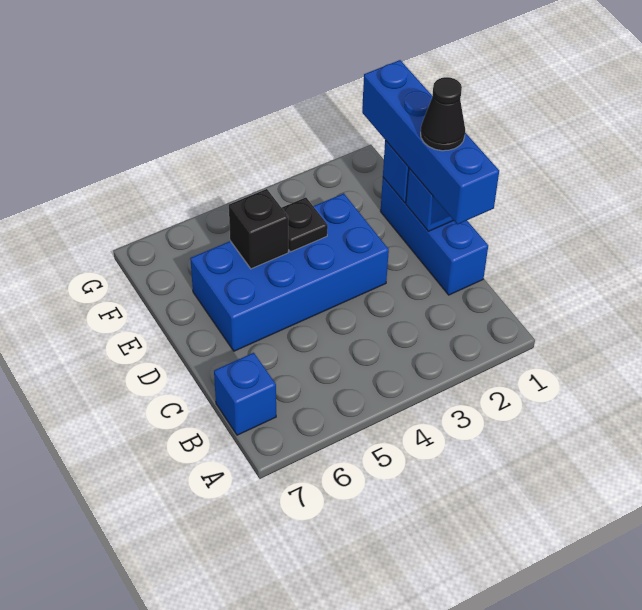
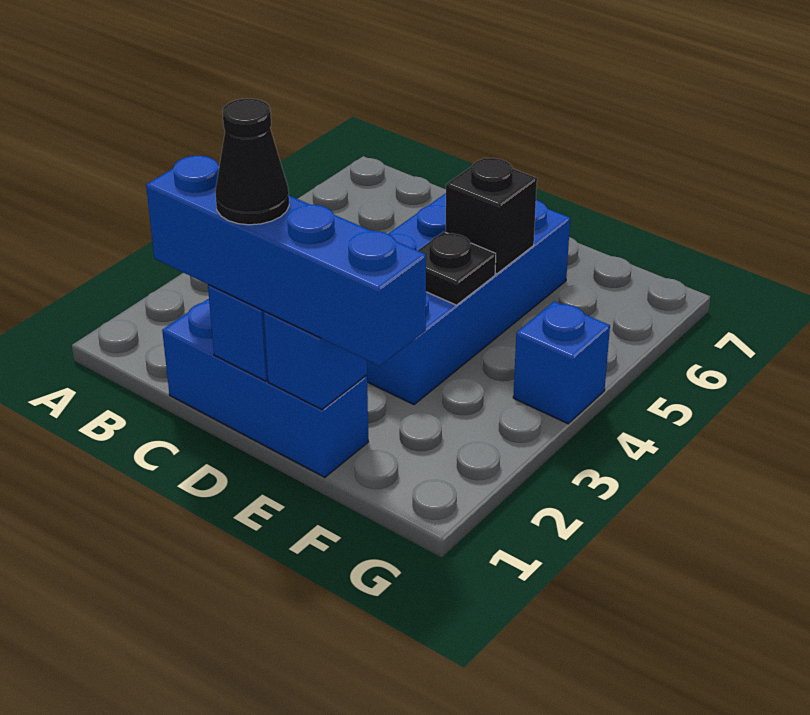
blue 1x1 brick [214,353,276,435] -> blue 1x1 brick moved to [513,302,610,424]

